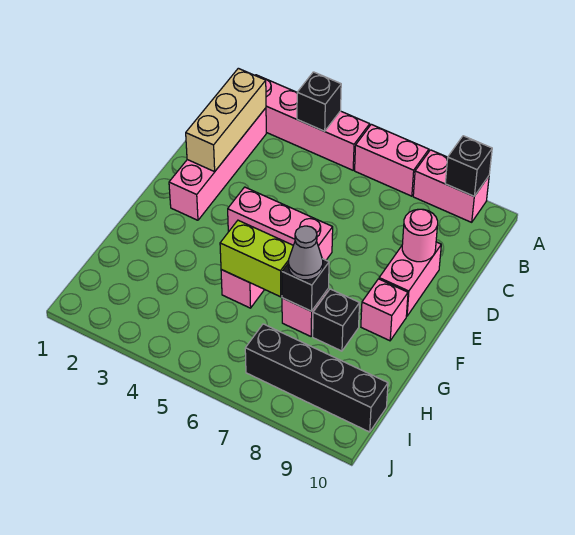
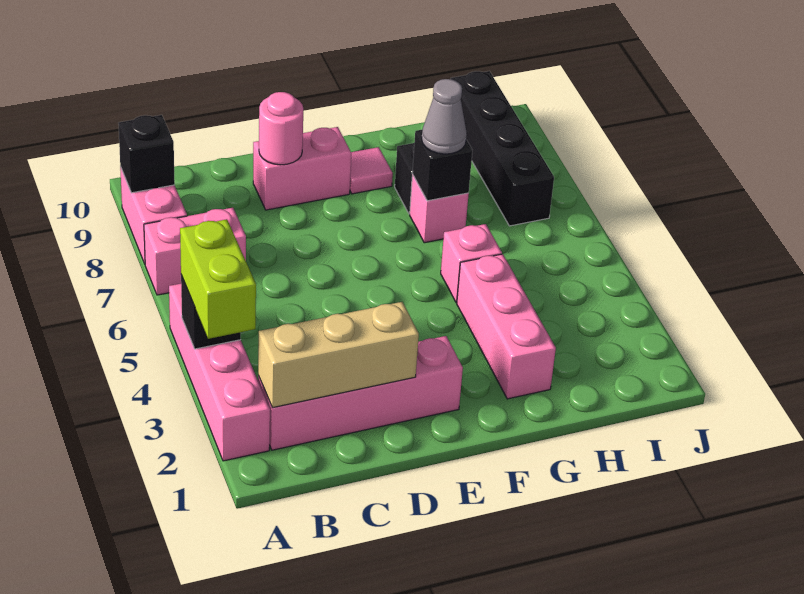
pink 1x2 brick [355,124,429,196] -> pink 1x2 brick turned to [144,208,246,295]
pink 1x3 brick [228,187,333,260] -> pink 1x3 brick moved to [457,254,556,399]
pink 1x1 brick [361,279,408,341] -> pink 1x1 tile [350,147,393,194]
lime 1x2 brick [220,220,293,297] -> lime 1x2 brick moved to [180,219,256,339]

